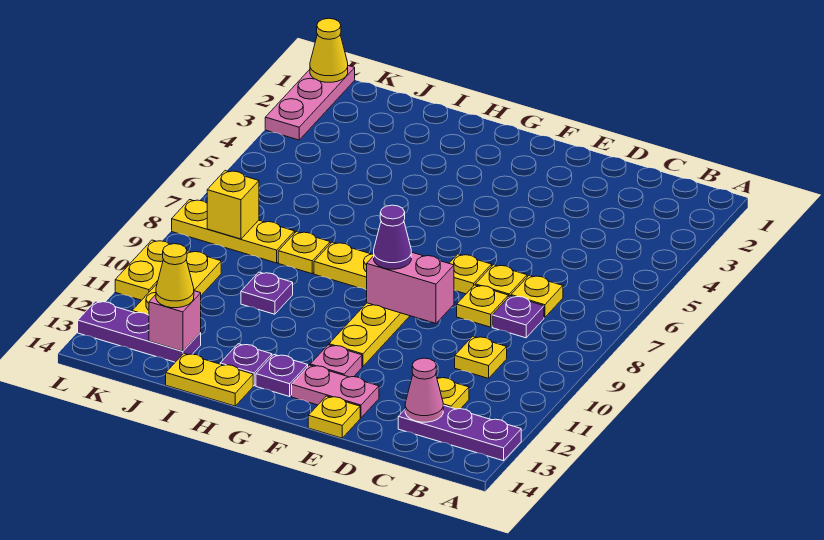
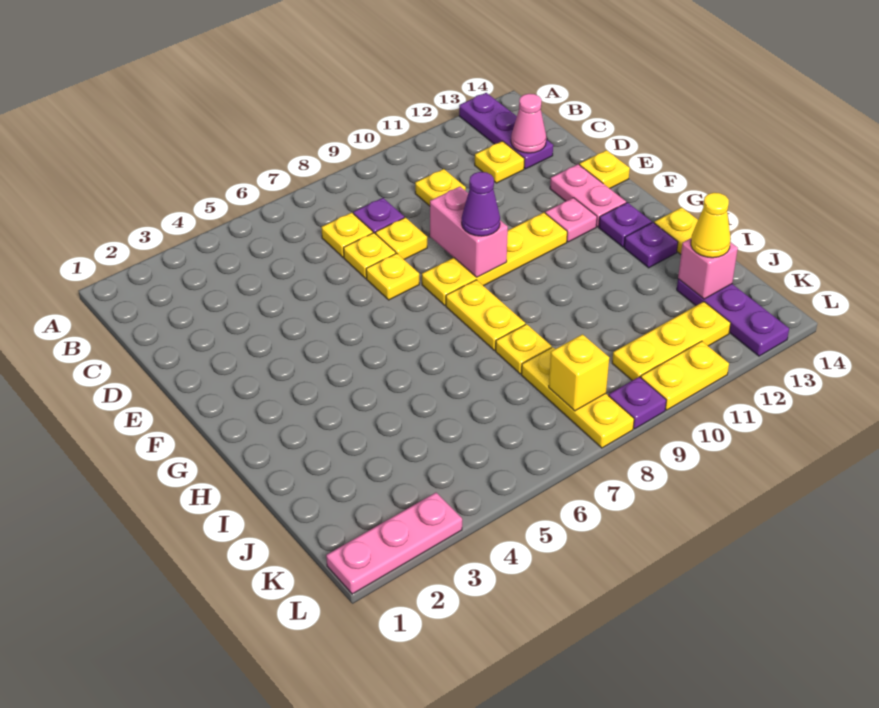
purple 1x1 plate [241,272,293,314] -> purple 1x1 plate moved to [609,377,666,429]
yellow 1x1 cone [310,18,348,82] -> none

